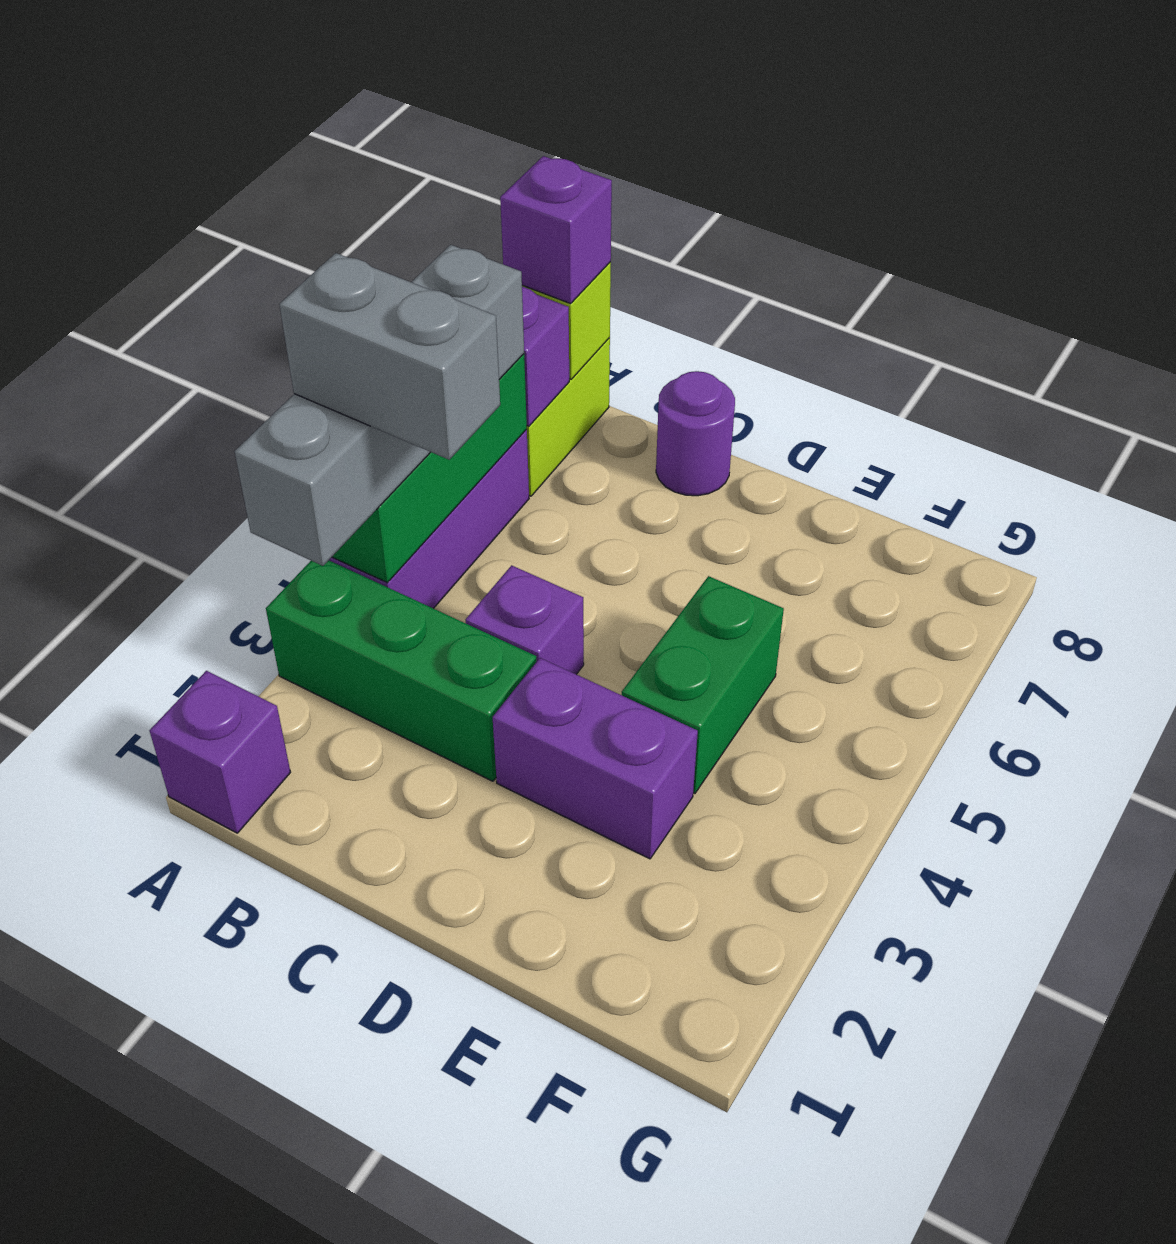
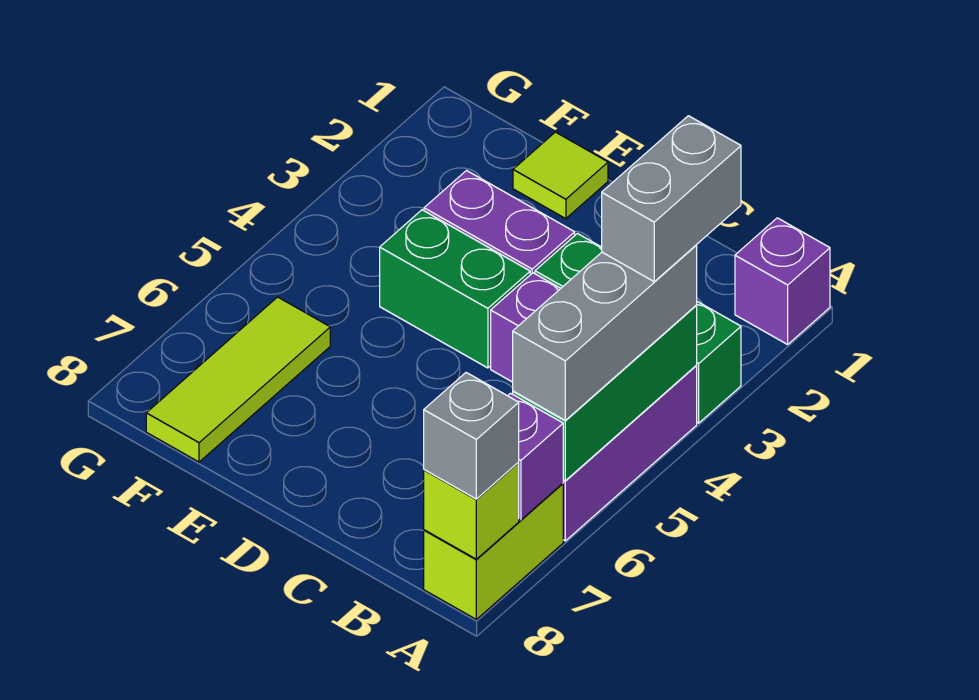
grey 1x4 brick [235,245,524,566] -> grey 1x3 brick [513,245,697,420]
grey 1x2 brick [279,253,500,460] -> grey 1x2 brick turned to [602,116,741,281]
purple 1x1 brick [500,156,612,304] -> grey 1x1 brick [424,373,519,499]
purple 1x1 round brick [656,371,735,496] -> none
none -> lime 1x1 tile [513,132,608,219]
green 1x2 brick [622,576,784,794] -> green 1x2 brick turned to [380,210,530,368]
none -> lime 1x3 tile [146,297,330,462]

